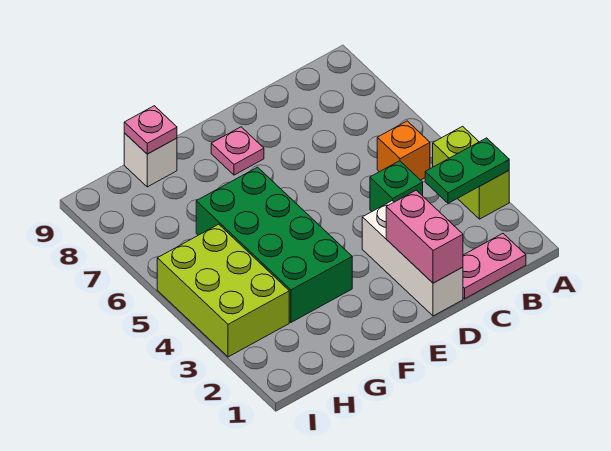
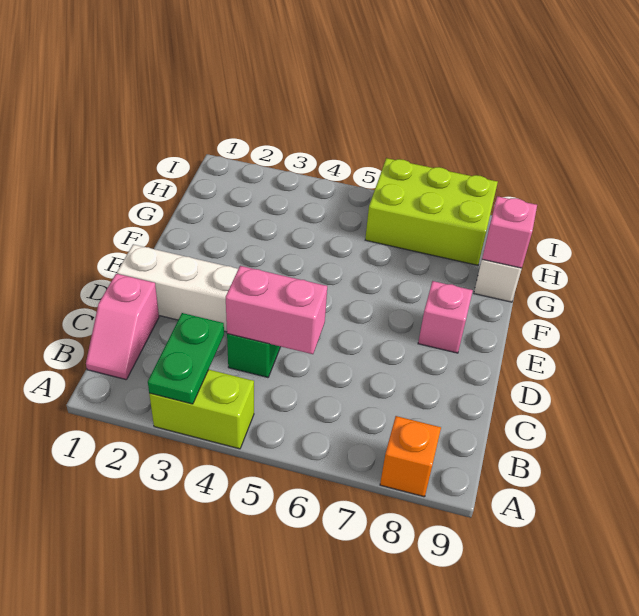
pink 1x2 plate [463,234,526,299] -> pink 1x2 slope [86,274,159,380]
orange 1x1 brick [377,121,430,180] -> orange 1x1 brick moved to [380,416,441,497]
pink 1x2 brick [386,190,463,283] -> pink 1x2 brick moved to [226,266,327,354]
pink 1x1 plate [211,127,264,175] -> pink 1x1 brick [418,281,473,353]
green 2x4 brick [196,167,352,322] -> none
pink 1x1 plate [124,106,177,154] -> pink 1x1 brick [482,196,537,268]
lime 2x3 brick [157,224,289,357] -> lime 2x3 brick moved to [365,158,498,265]

